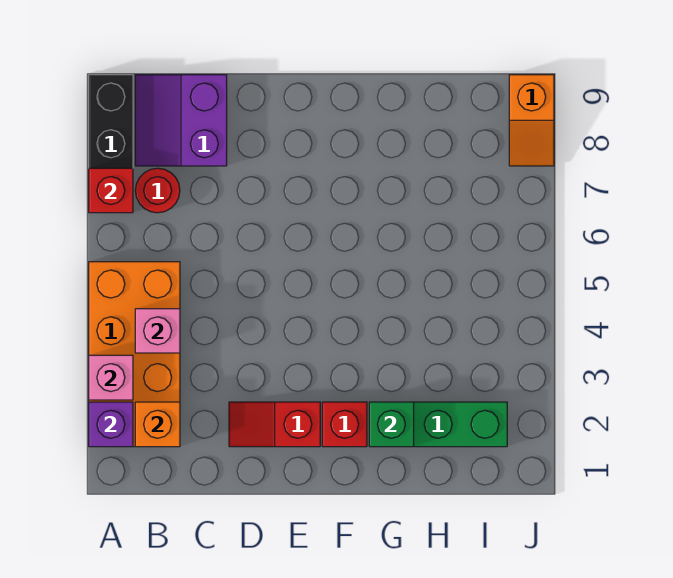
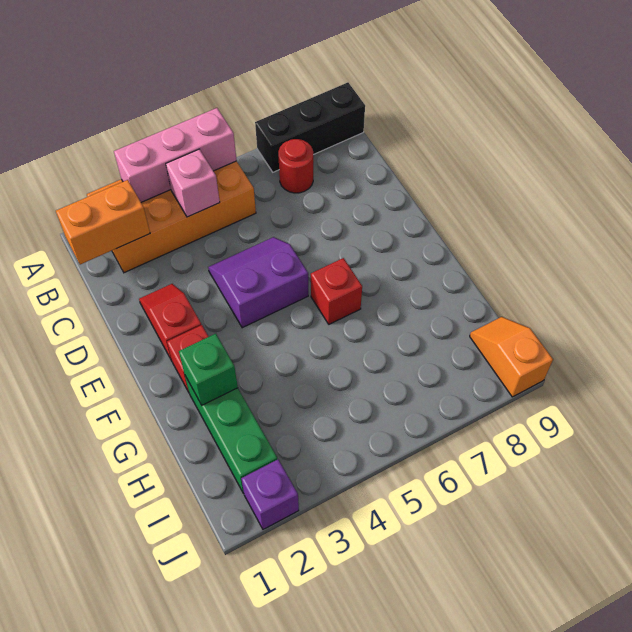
purple 1x1 brick [89,402,133,447] -> purple 1x1 brick moved to [241,459,299,529]
pink 1x1 brick [89,355,133,400] -> pink 1x3 brick [114,108,237,202]
red 1x1 brick [89,168,133,213] -> red 1x1 brick moved to [311,258,362,324]
orange 1x1 brick [135,402,180,447] -> orange 1x2 brick [56,180,150,264]
purple 2x2 slope [135,75,227,166] -> purple 2x2 slope moved to [208,237,308,328]
orange 1x2 slope [509,75,554,166] -> orange 1x2 slope turned to [470,317,553,397]

